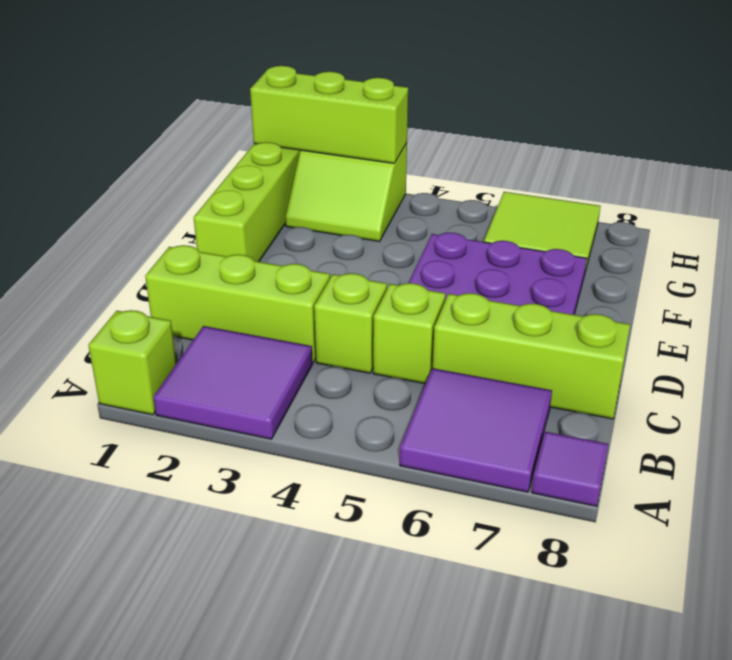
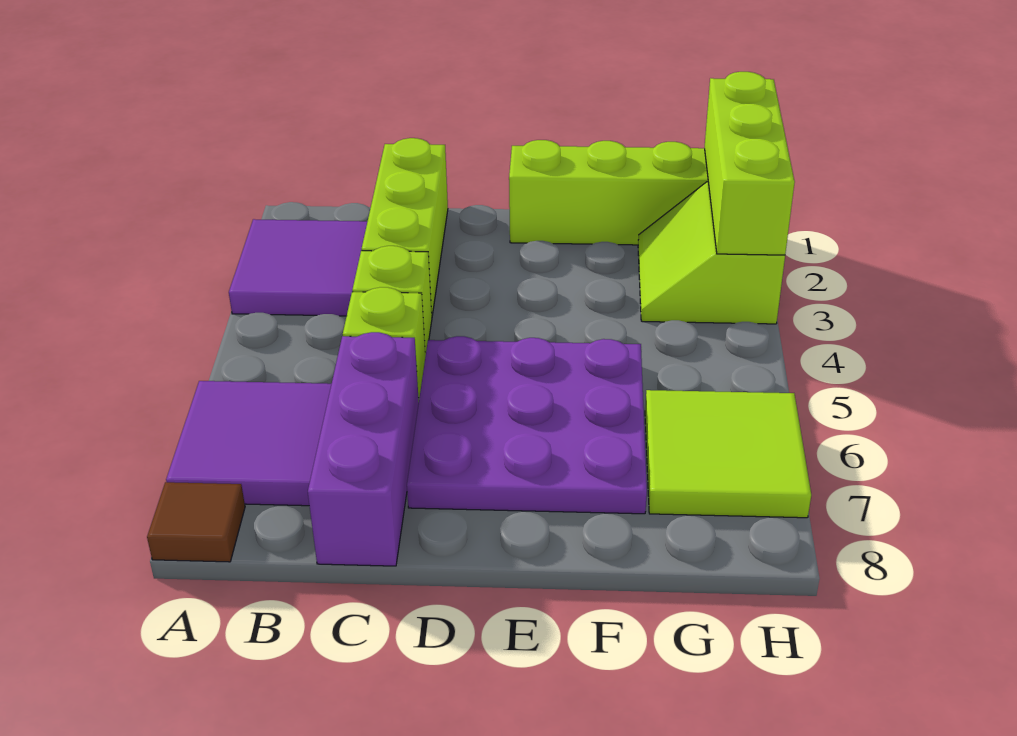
lime 1x1 brick [88,310,176,415] -> none
purple 1x1 tile [532,432,608,506] -> brown 1x1 tile [147,482,245,562]
lime 1x3 brick [433,293,630,419] -> purple 1x3 brick [308,332,419,566]

